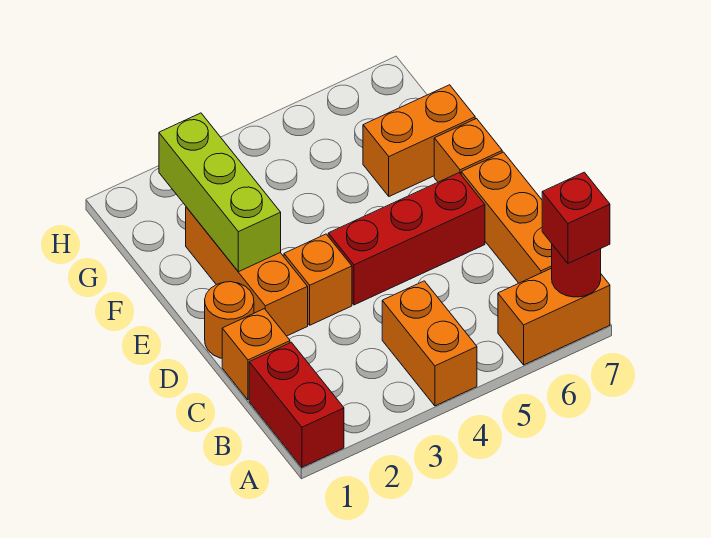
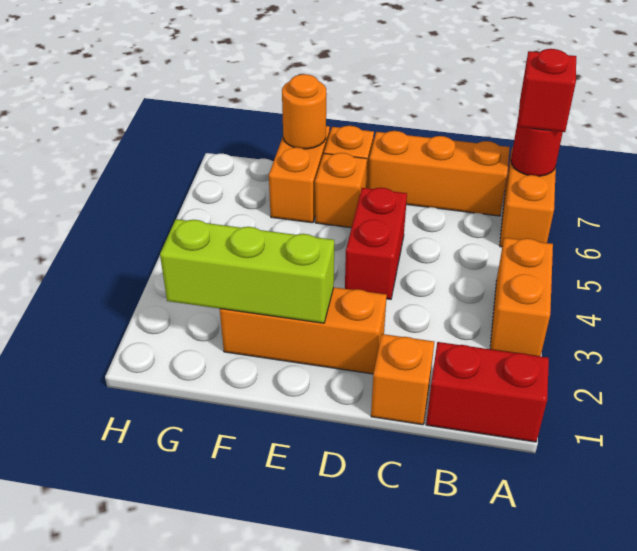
orange 1x2 brick [382,281,477,406] -> orange 1x2 brick turned to [490,238,553,356]
orange 1x1 round brick [205,282,254,358] -> orange 1x1 round brick moved to [282,74,326,149]
orange 1x1 brick [284,234,352,325] -> orange 1x1 brick moved to [315,153,367,228]
red 1x3 brick [328,173,485,305] -> red 1x2 brick [345,188,407,299]

